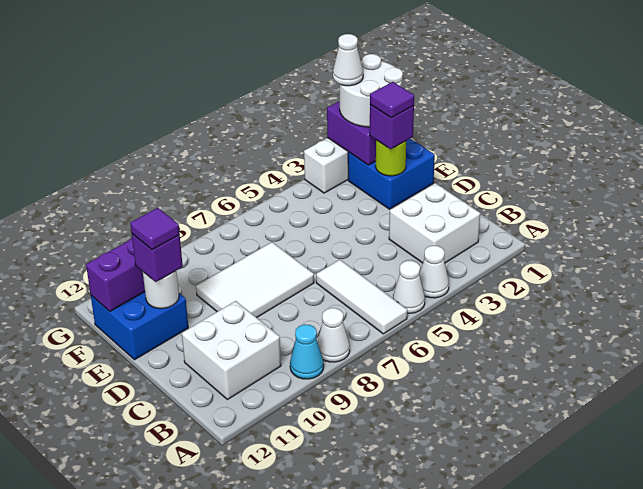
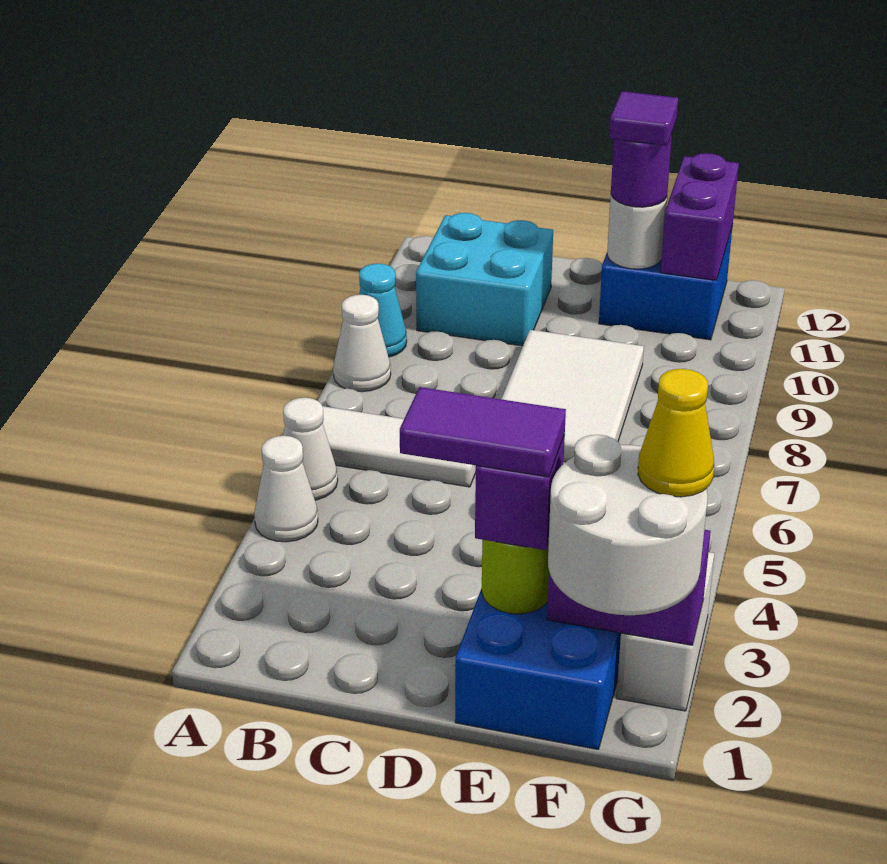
white 2x2 brick [389,183,480,263] -> none
white 2x2 brick [182,301,281,400] -> cyan 2x2 brick [416,213,553,346]
purple 1x1 tile [370,82,414,118] -> purple 1x2 tile [400,387,566,477]
purple 1x1 brick [132,234,183,282] -> purple 1x1 round brick [611,134,672,207]
white 1x1 cone [333,34,363,86] -> yellow 1x1 cone [638,369,714,497]

